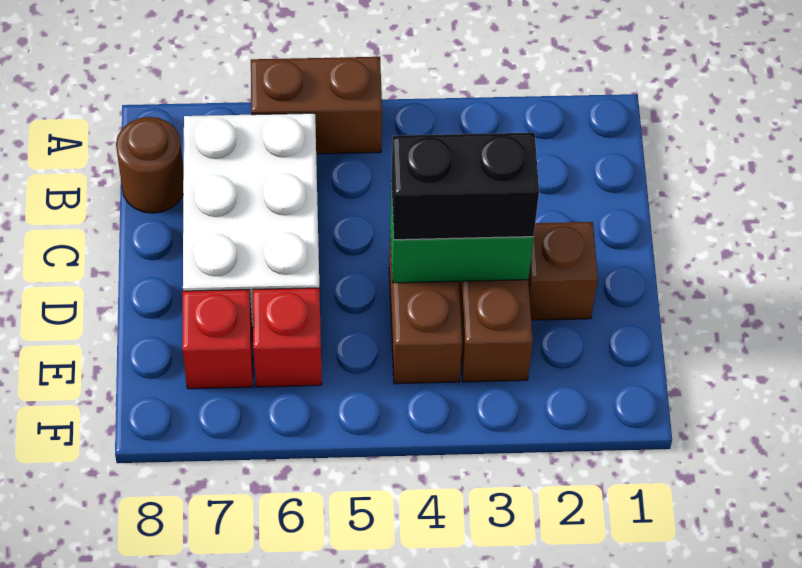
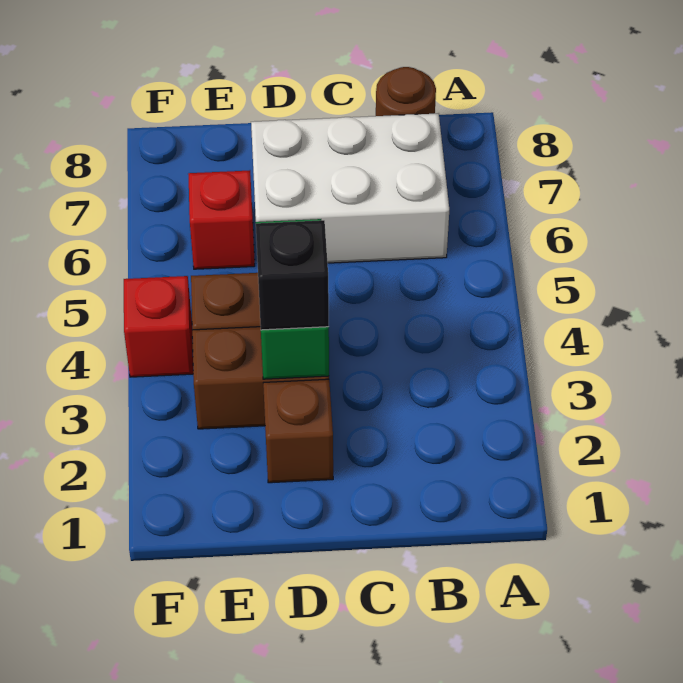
brown 1x2 brick [251,57,382,154] -> none
black 1x2 brick [391,133,539,240] -> black 1x1 brick [256,220,329,330]
red 1x1 brick [182,290,253,389] -> red 1x1 brick moved to [124,276,193,377]

